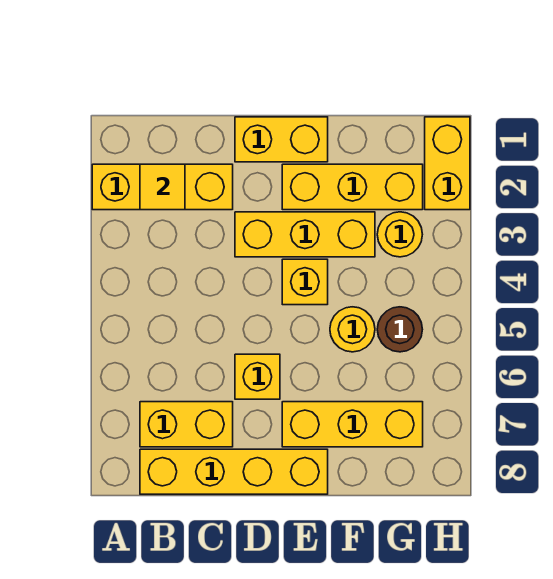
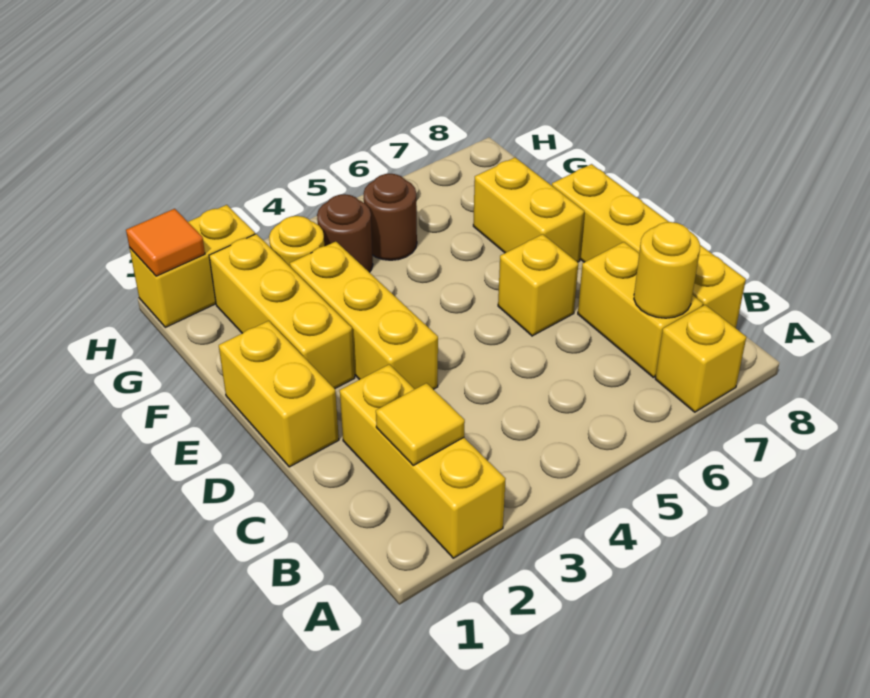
yellow 1x1 brick [282,259,328,305] -> yellow 1x1 brick moved to [655,305,746,412]
yellow 1x3 brick [282,402,423,447] -> yellow 1x2 brick [473,158,584,262]
yellow 1x1 round brick [330,307,375,352] -> yellow 1x1 round brick moved to [634,222,700,318]
none -> brown 1x1 round brick [317,194,373,272]
none -> orange 1x1 tile [126,209,205,276]

